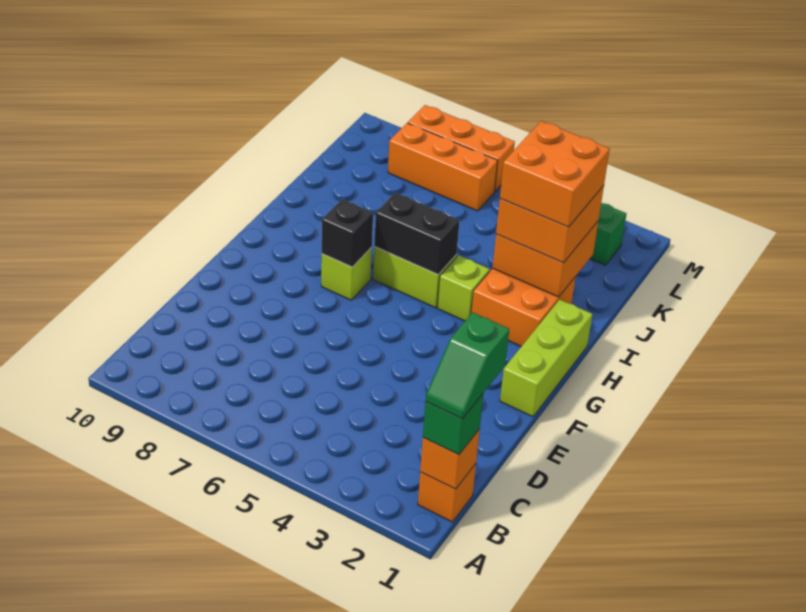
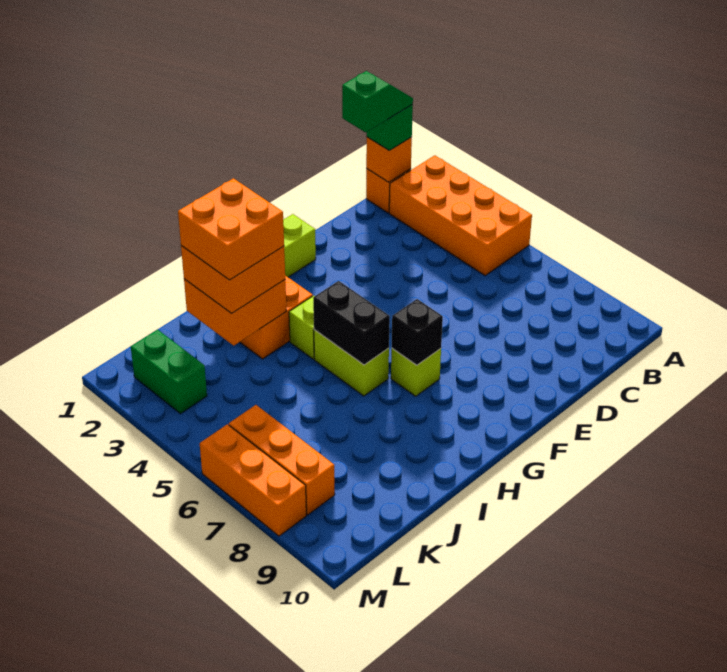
none -> orange 2x4 brick [389,155,532,275]

